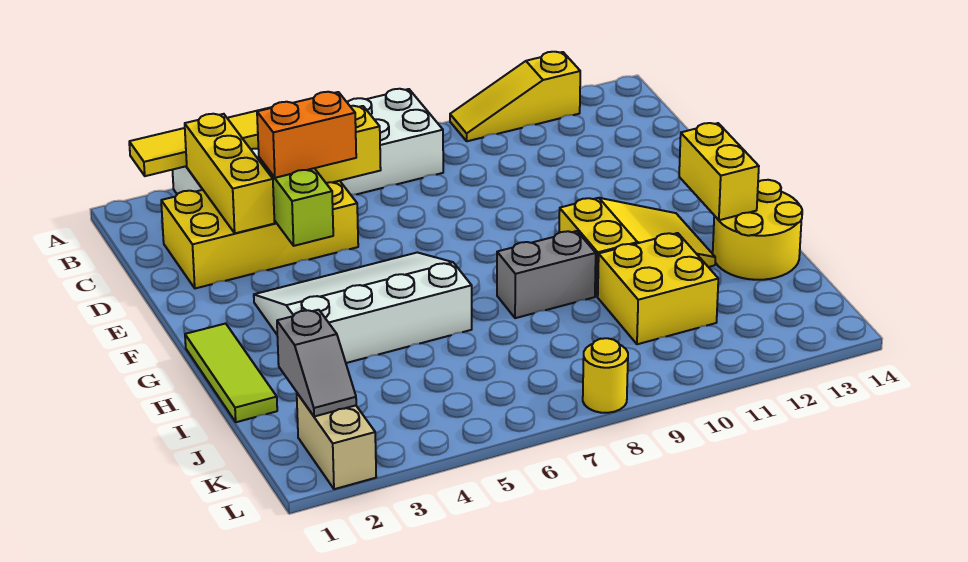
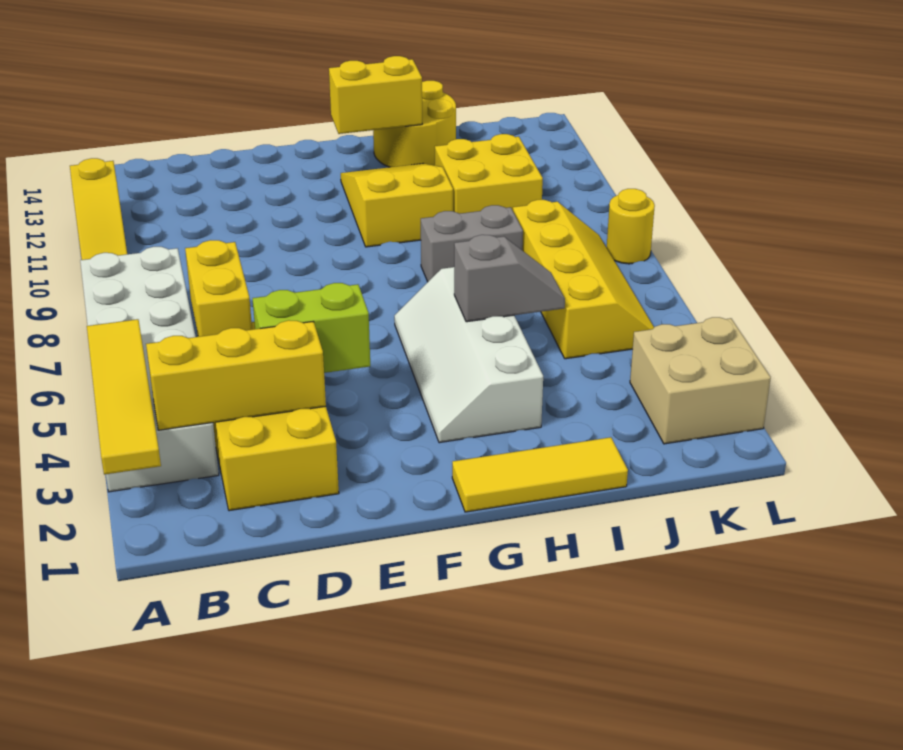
orange 1x2 brick [257,92,356,178] -> none
white 3x4 slope [254,252,472,363] -> white 2x4 slope [394,267,543,443]
lime 1x3 tile [185,323,277,422] -> yellow 1x3 tile [452,437,628,512]
grey 1x2 brick [497,231,596,318] -> grey 1x2 brick turned to [421,205,523,282]
grey 1x2 slope [277,310,356,417] -> grey 1x2 slope moved to [454,235,565,322]
none -> yellow 2x4 slope [513,200,654,359]
tan 1x2 brick [297,393,376,489] -> tan 2x2 brick [630,317,771,444]

